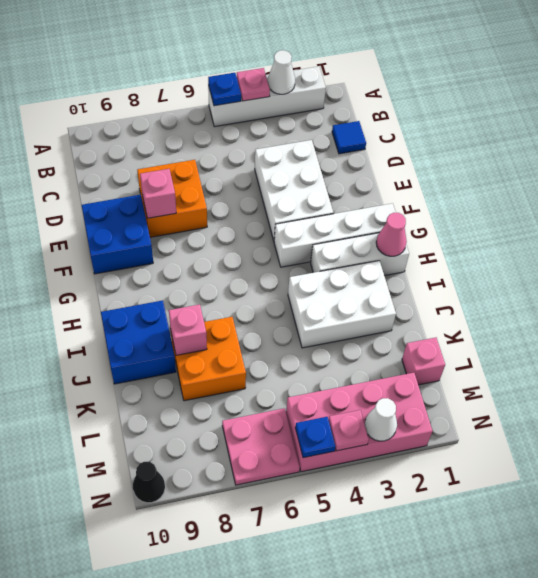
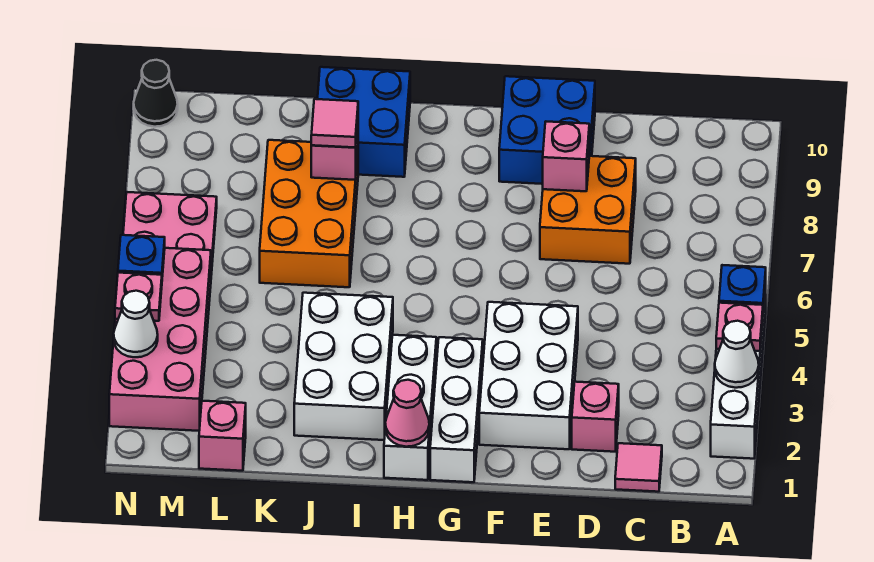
blue 1x1 tile [332,121,366,154] -> pink 1x1 tile [615,443,662,492]
none -> pink 1x1 brick [572,382,619,452]
white 2x3 brick [255,140,333,241] -> white 2x3 brick turned to [479,302,578,449]
white 1x4 brick [274,203,396,267] -> white 1x3 brick [430,337,483,482]
orange 2x2 brick [171,317,246,401] -> orange 2x3 brick [260,140,358,287]
none -> pink 1x1 tile [311,99,358,148]

